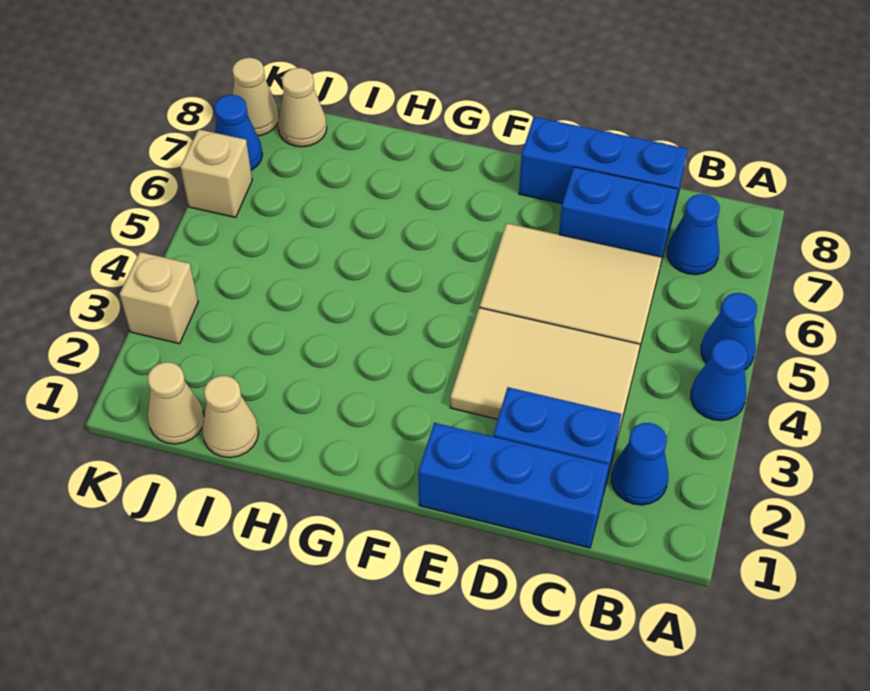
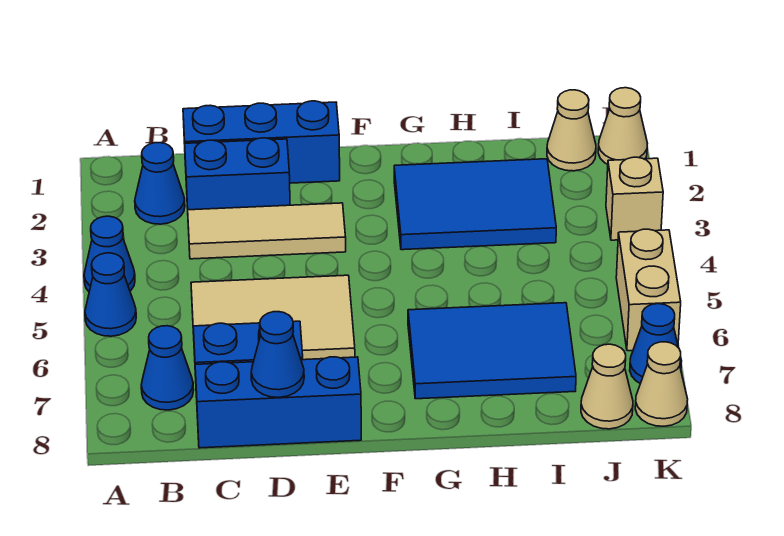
tan 2x3 tile [450,308,640,442] -> tan 1x3 tile [188,203,346,259]
none -> blue 1x1 cone [251,312,304,397]
none -> blue 2x3 tile [394,159,556,250]
none -> blue 2x3 tile [408,303,576,399]
tan 1x1 cone [202,376,259,458] -> tan 1x1 cone moved to [598,88,648,164]
tan 1x1 brick [181,129,252,218] -> tan 1x2 brick [616,229,681,351]

